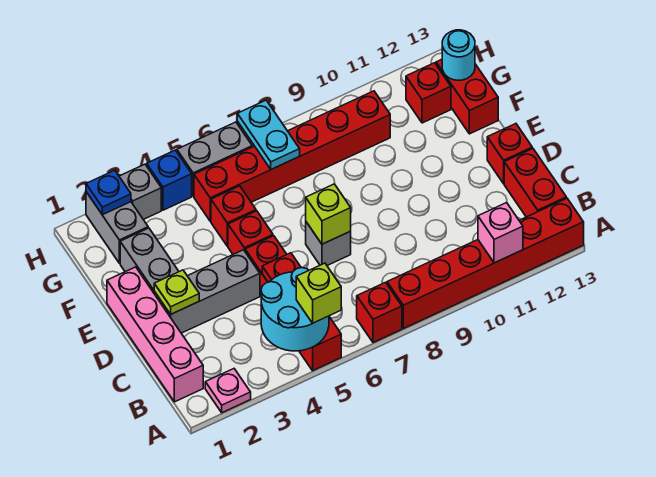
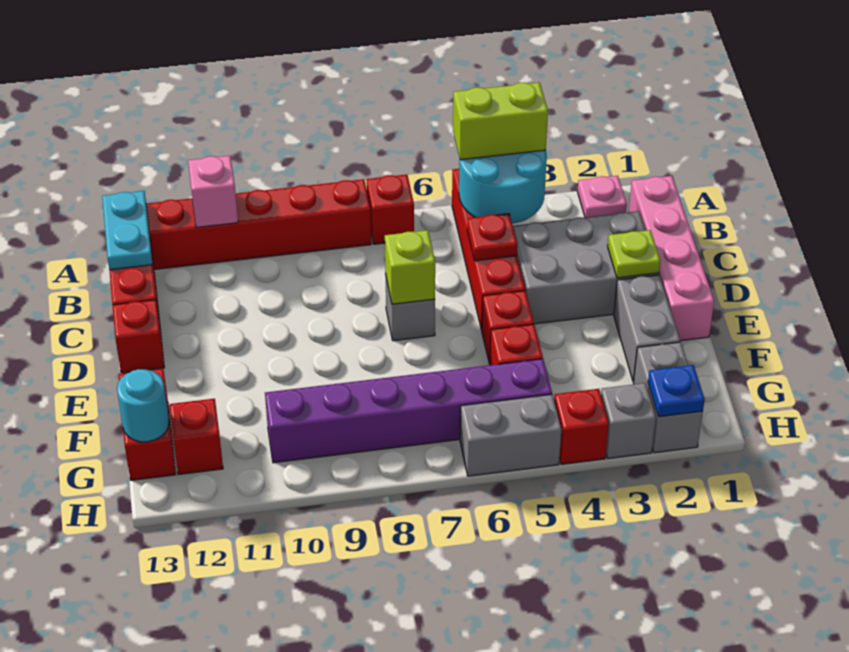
lime 1x1 brick [296,263,341,323] -> lime 1x2 brick [453,82,548,160]
grey 1x3 brick [154,250,260,333] -> grey 2x3 brick [513,211,659,324]
red 1x6 brick [194,91,390,221] -> purple 1x6 brick [265,359,552,463]
cyan 1x2 plate [237,100,300,169] -> cyan 1x2 plate moved to [102,191,153,270]
blue 1x1 brick [147,150,192,210] -> red 1x1 brick [554,389,609,464]

